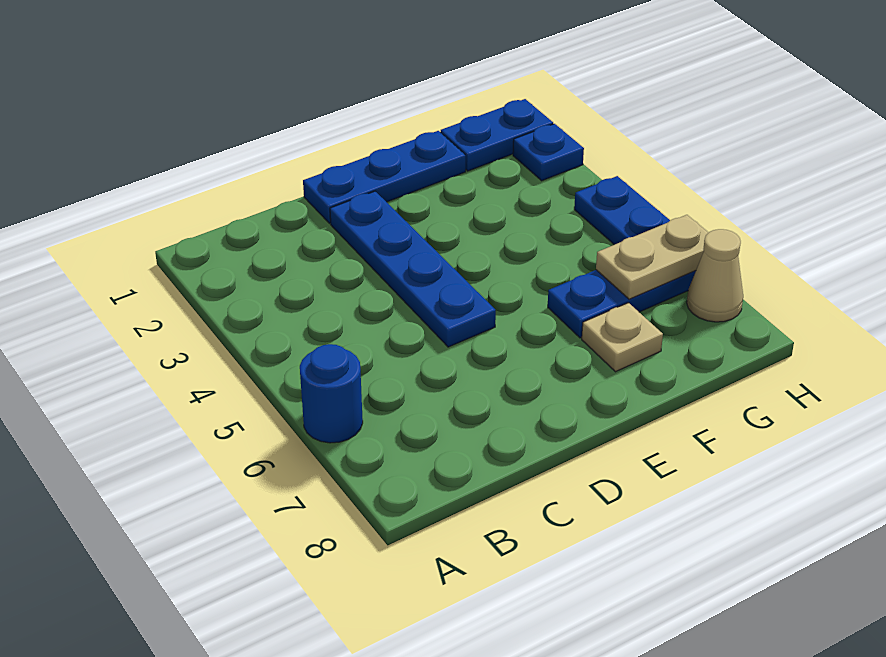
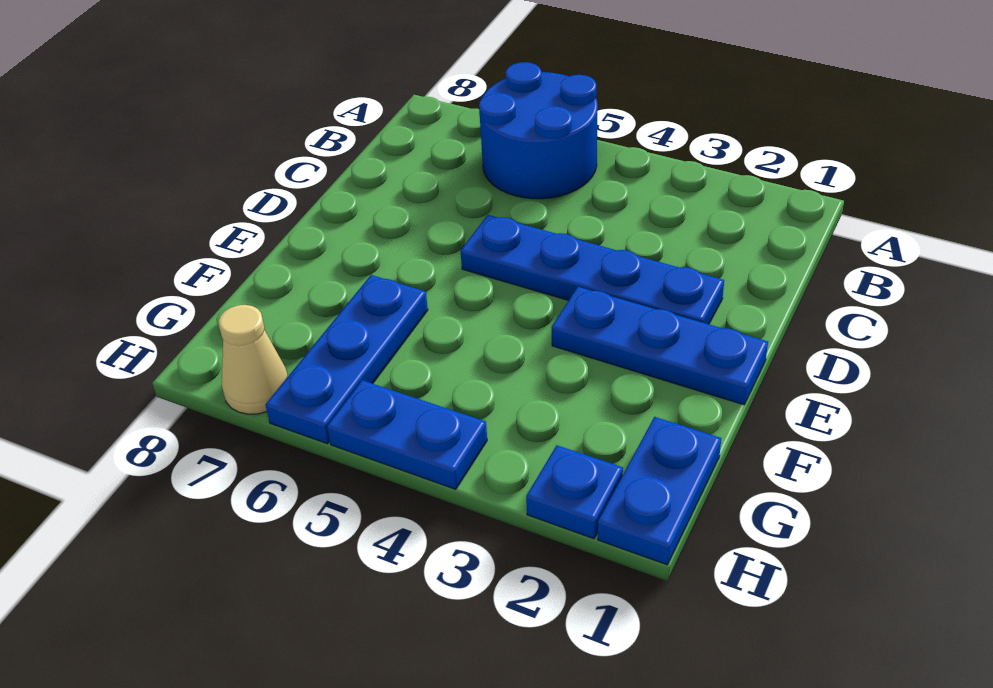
blue 1x1 round brick [300,344,363,443] -> blue 2x2 round brick [479,62,598,199]
blue 1x3 plate [303,131,466,224] -> blue 1x3 plate turned to [552,287,768,405]
tan 1x1 plate [582,303,663,372] -> none
tan 1x2 plate [596,215,709,299] -> none

